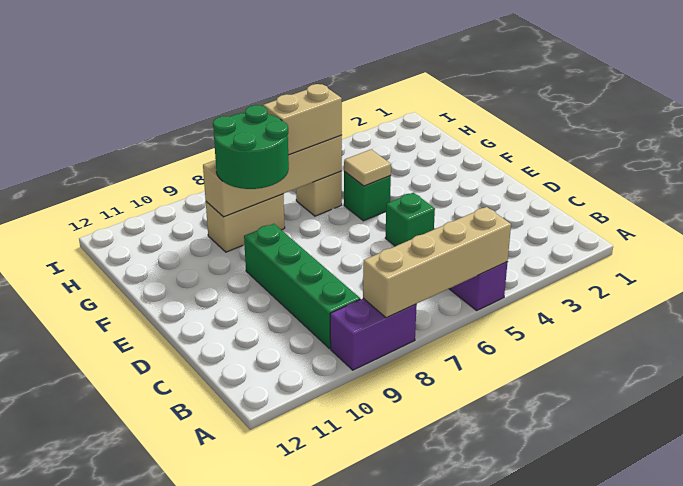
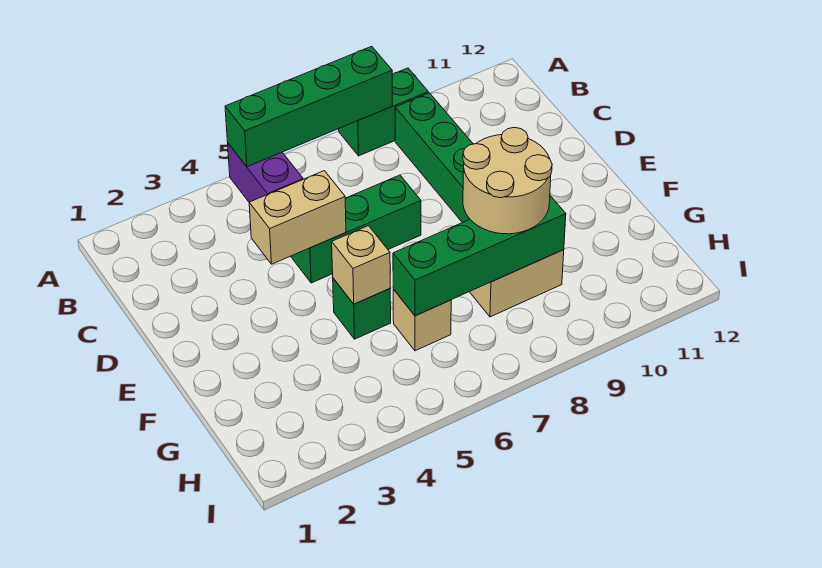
tan 1x4 brick [363,207,511,318] -> green 1x4 brick [225,46,392,167]
purple 1x2 brick [330,298,417,370] -> green 1x2 brick [339,68,428,156]
green 1x1 brick [385,193,435,246] -> green 1x3 brick [291,175,421,283]
tan 1x1 tile [344,150,391,186] -> tan 1x1 brick [332,226,390,304]
green 2x2 round brick [213,105,289,189] -> tan 2x2 round brick [463,127,552,234]
tan 1x4 brick [203,135,342,217] -> green 1x4 brick [393,196,566,316]
tan 1x2 brick [263,84,342,155] -> tan 1x2 brick moved to [249,171,346,264]

